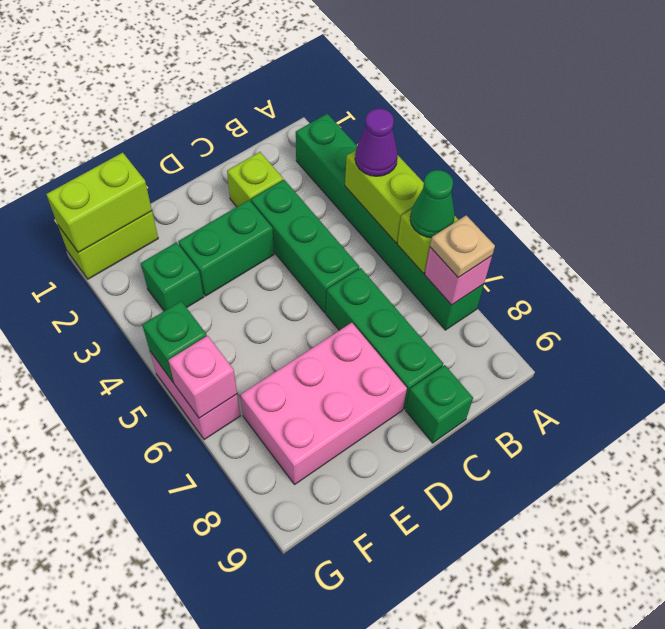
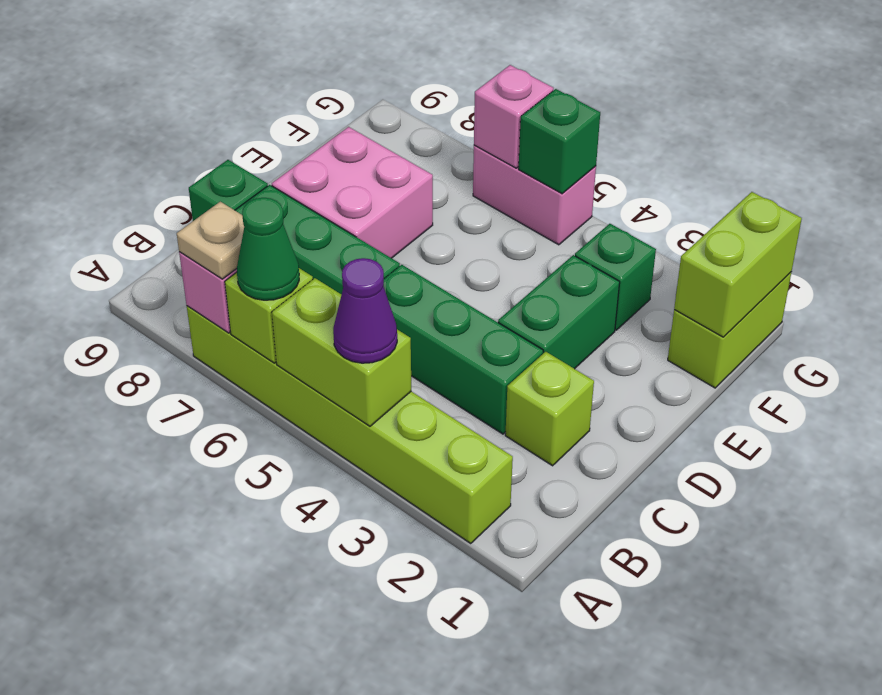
green 1x6 brick [296,114,484,330] -> lime 1x6 brick [187,306,513,544]
pink 2x3 brick [240,323,407,484] -> pink 2x2 brick [272,127,433,258]

